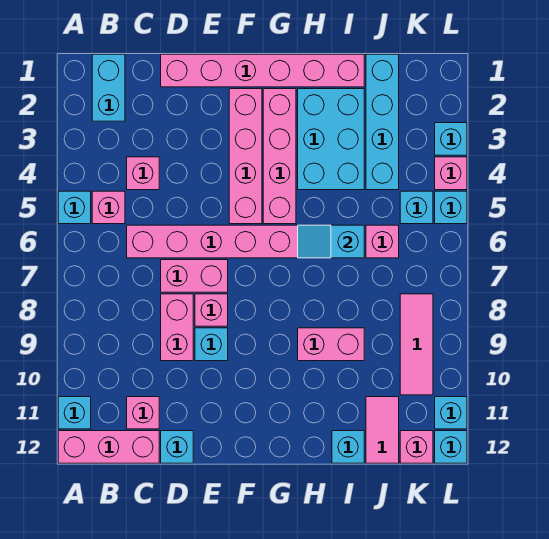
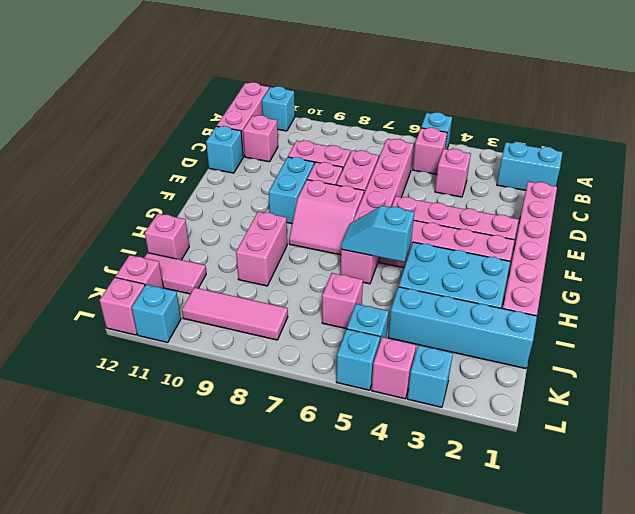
cyan 1x1 brick [195,328,228,361] -> cyan 1x2 brick [269,157,314,224]
none -> pink 2x2 slope [289,180,364,255]
cyan 1x2 slope [298,225,364,258] -> cyan 1x2 slope turned to [341,206,414,262]
cyan 1x1 brick [332,431,364,463] -> pink 1x1 brick [145,214,189,260]
cyan 1x1 brick [435,431,467,463] -> pink 1x1 brick [100,278,145,335]

